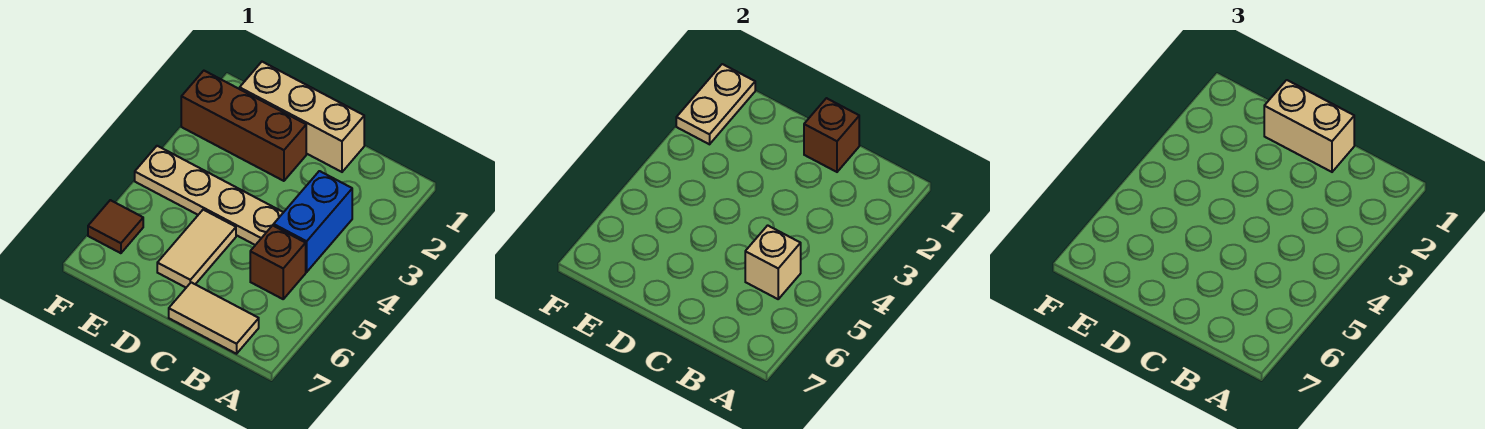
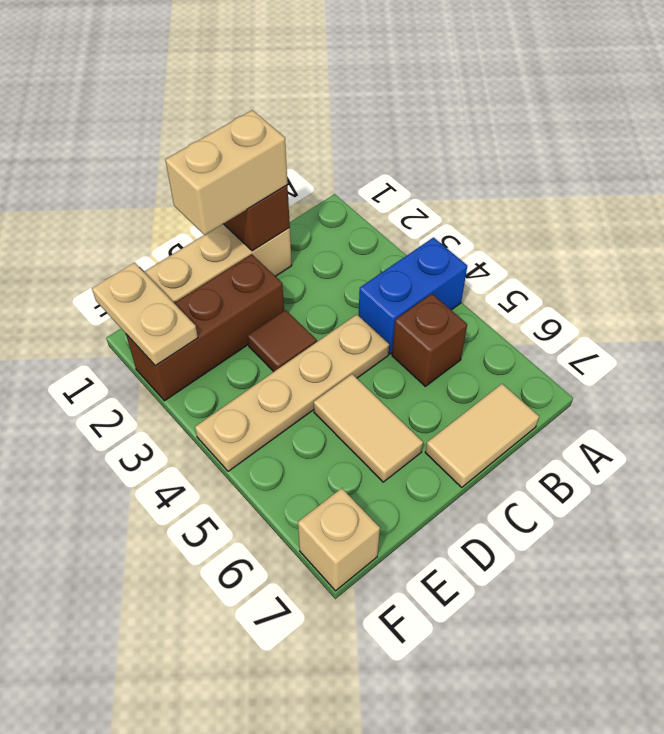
blue 1x2 brick [274,171,352,272] -> blue 1x2 brick turned to [359,238,467,354]
tan 1x1 brick [745,225,801,299] -> tan 1x1 brick moved to [298,488,380,591]
brown 1x1 tile [88,200,143,253] -> brown 1x1 tile moved to [248,310,317,372]

